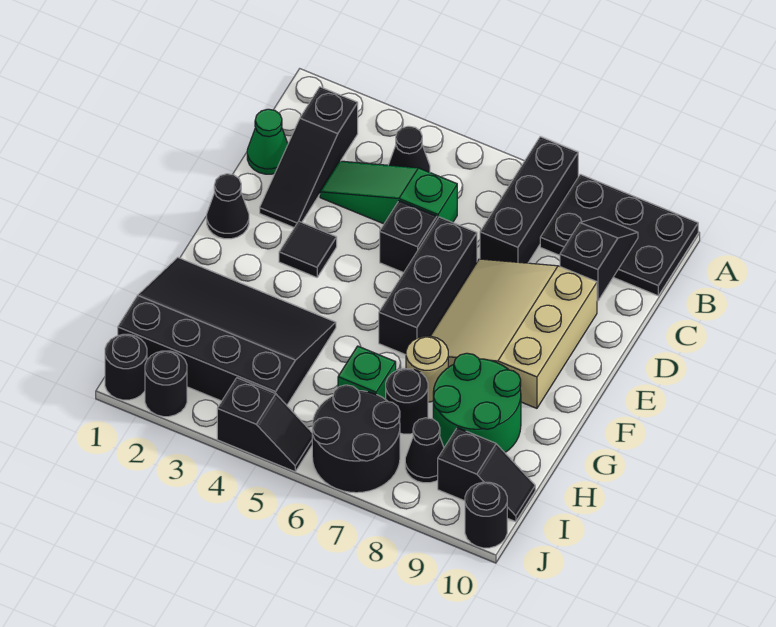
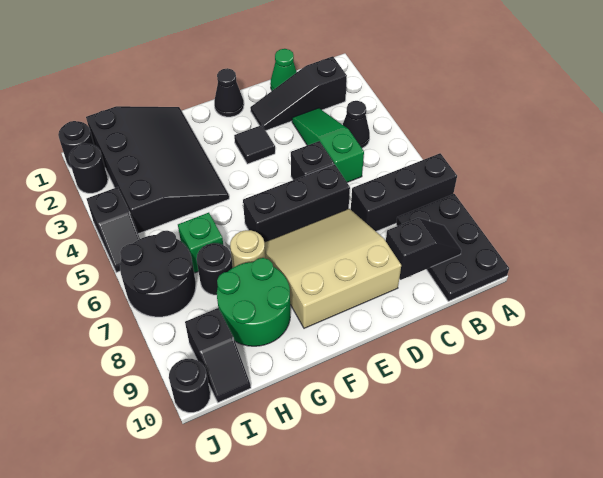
black 1x1 cone [405,418,444,483] -> none

